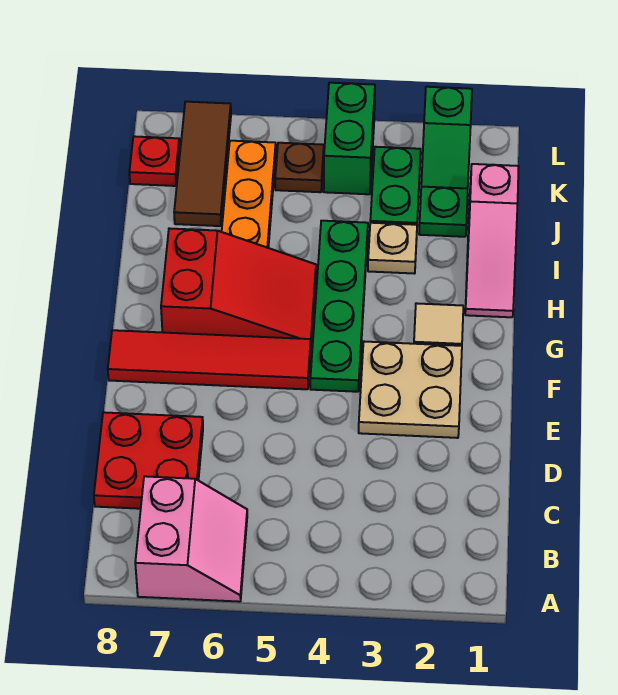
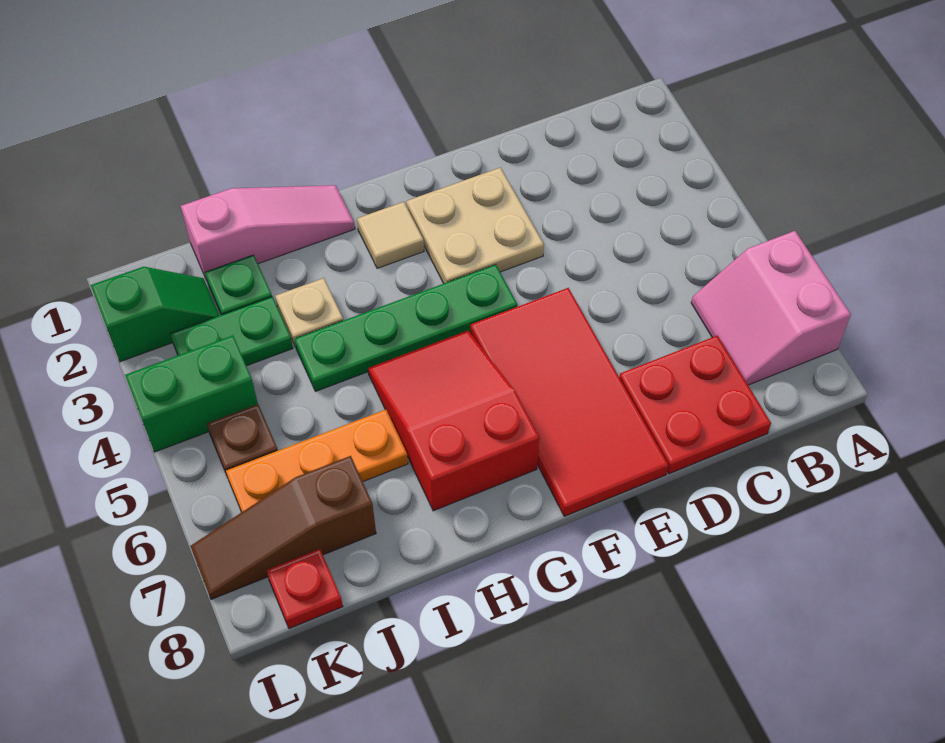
pink 2x2 slope [135,476,247,602] -> pink 2x2 slope turned to [691,231,851,385]
red 1x4 tile [108,330,311,389] -> red 2x4 tile [471,288,668,516]
brown 1x3 tile [174,102,231,226] -> brown 1x3 slope [191,456,376,599]

